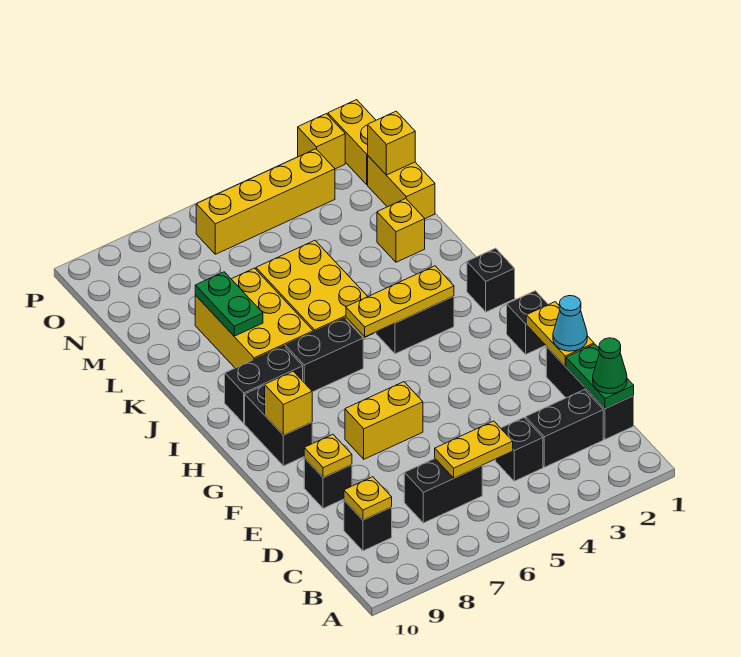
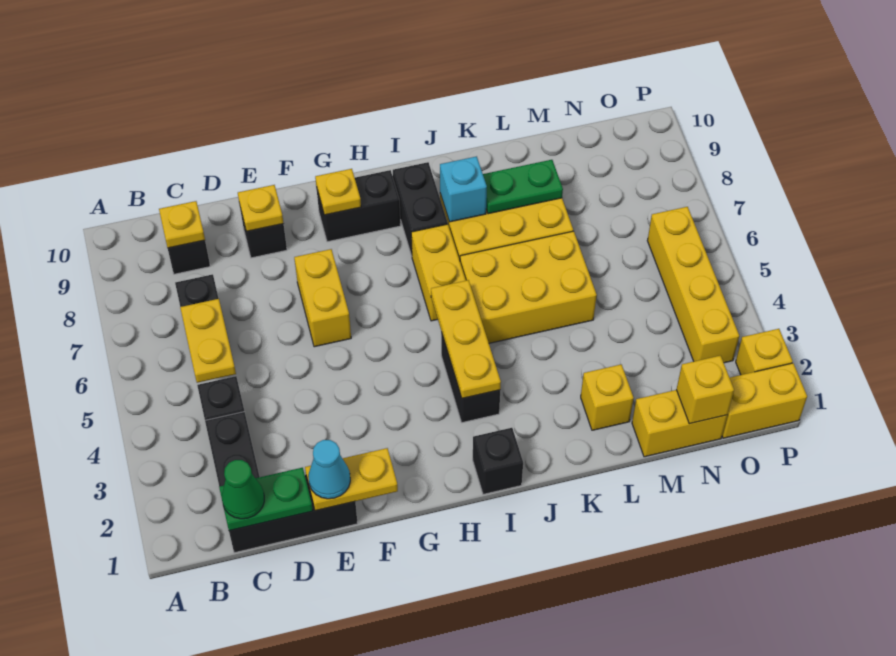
black 1x1 brick [507,291,548,354] -> none
yellow 1x1 brick [265,371,312,435] -> yellow 1x1 plate [315,169,361,215]
black 1x2 brick [285,318,363,392] -> yellow 1x2 brick [411,224,466,321]
none -> cyan 1x1 brick [440,156,487,222]

